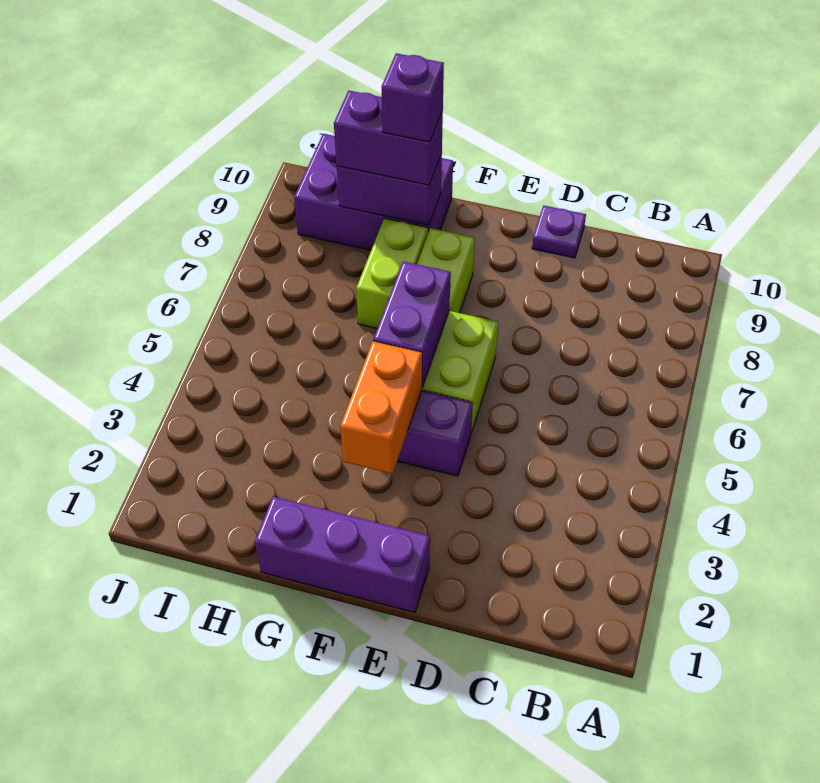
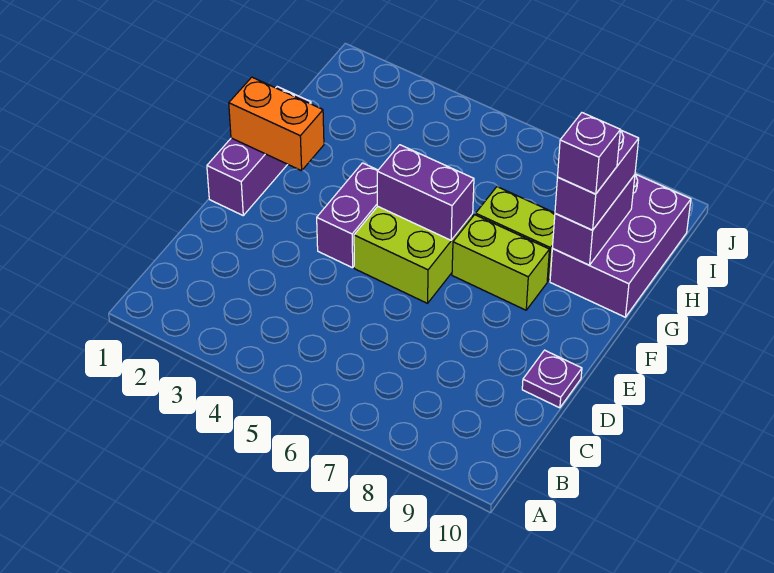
orange 1x2 brick [340,341,422,474] -> orange 1x2 brick moved to [229,77,324,171]

